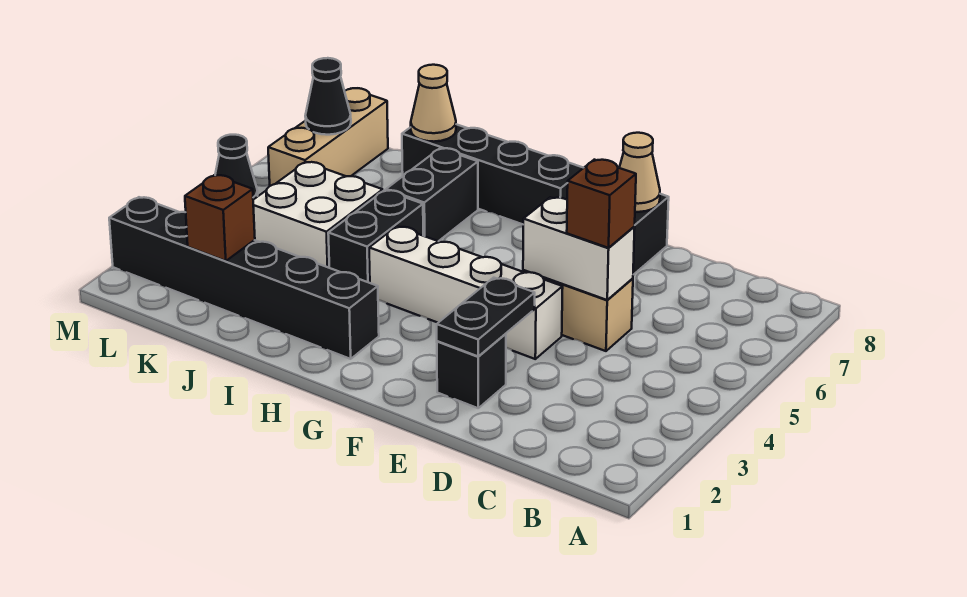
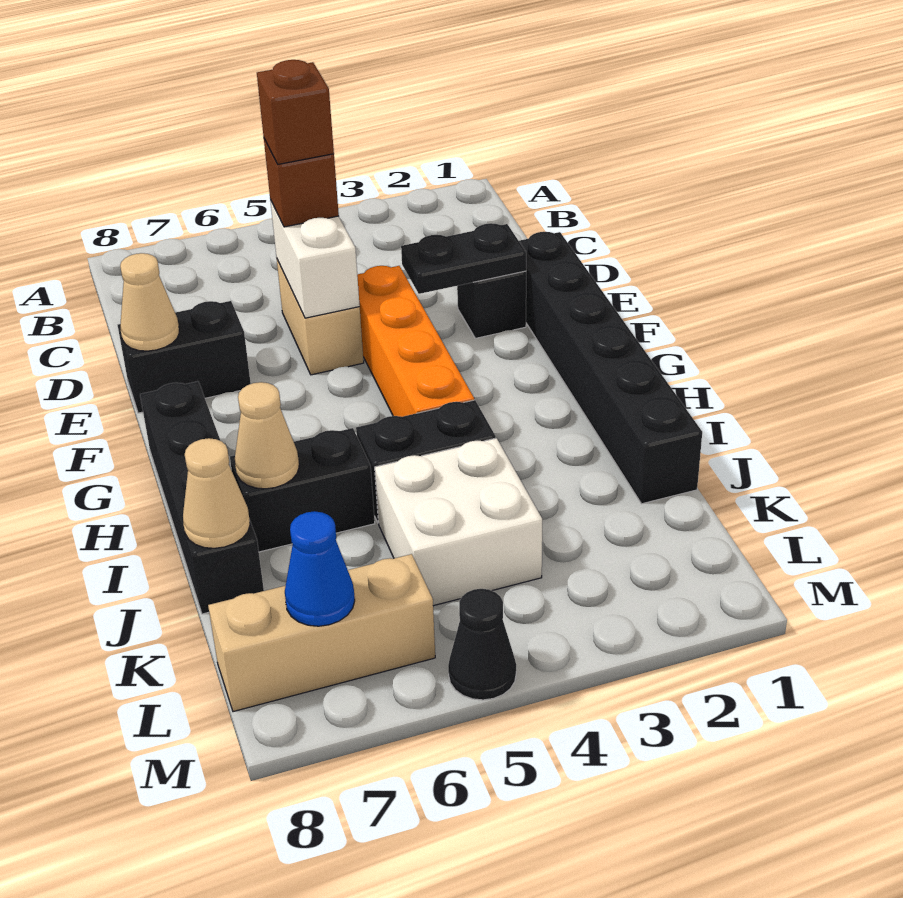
white 1x4 brick [369,226,563,359] -> orange 1x4 brick [357,266,474,417]
black 1x6 brick [109,197,379,359] -> black 1x6 brick moved to [519,232,702,504]
none -> tan 1x1 cone [235,382,299,489]
brown 1x1 brick [185,175,255,261] -> brown 1x1 brick moved to [257,60,334,164]
black 1x1 cone [305,58,351,135] -> blue 1x1 cone [285,511,355,626]

